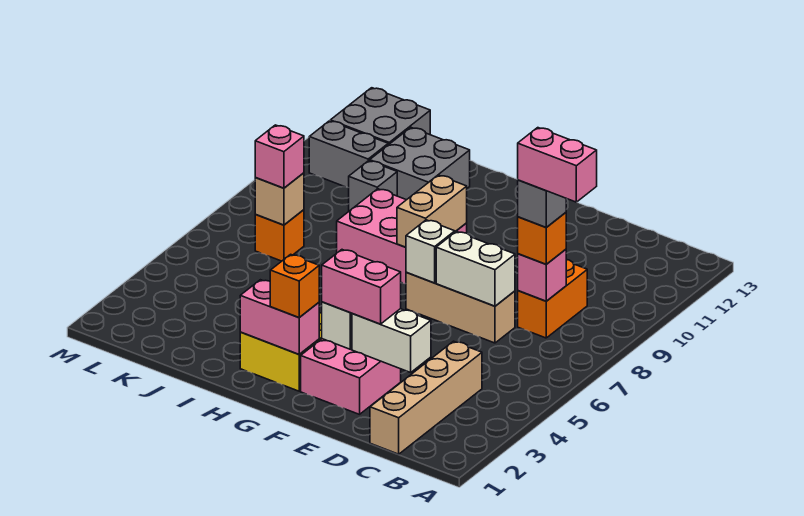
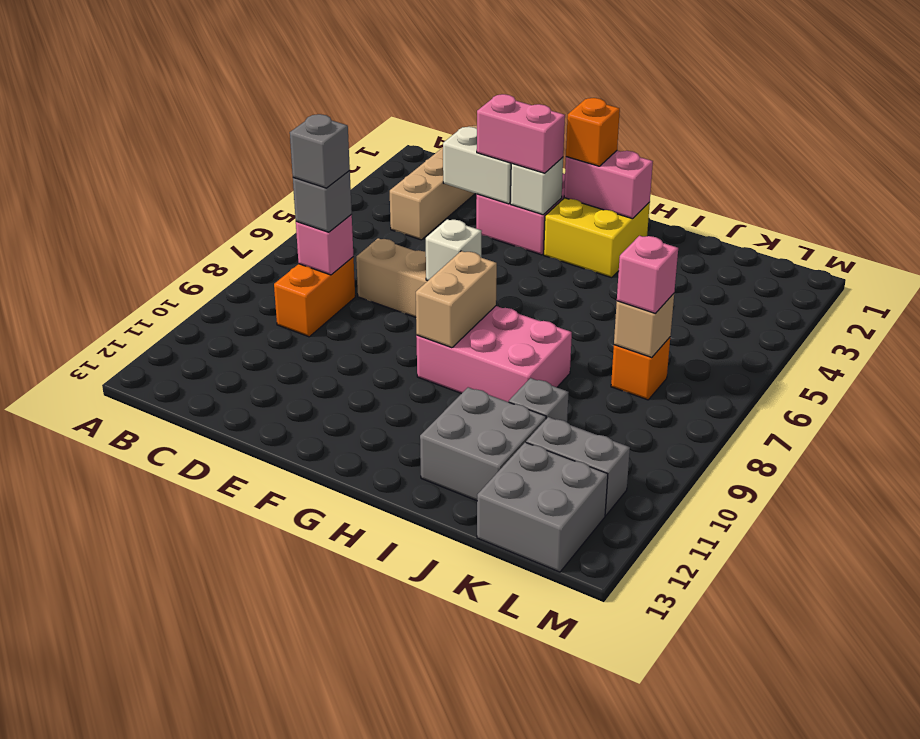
pink 1x2 brick [518,128,597,202] -> none
orange 1x1 brick [518,212,566,264] -> grey 1x1 brick [293,171,352,232]
white 1x2 brick [436,231,515,306] -> none

